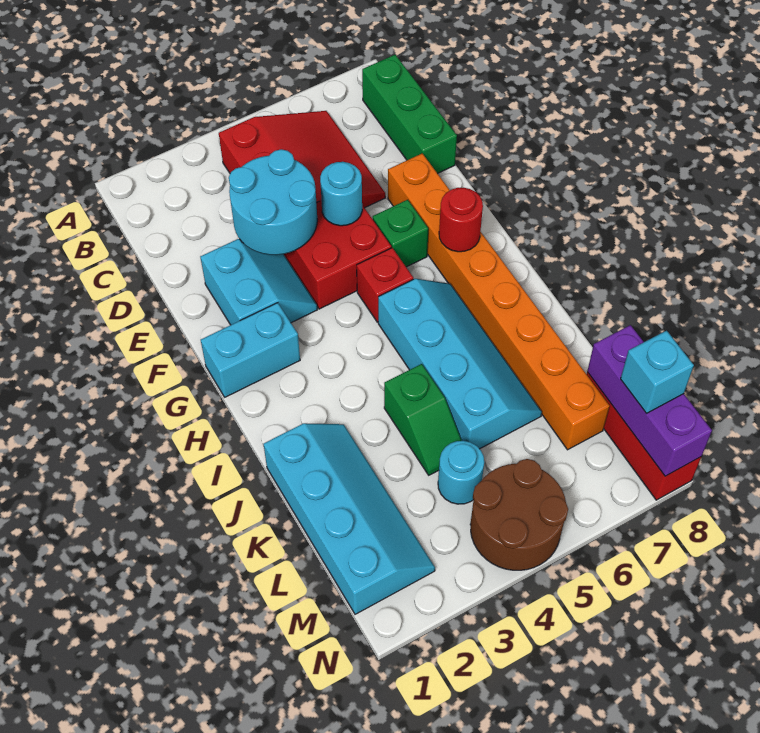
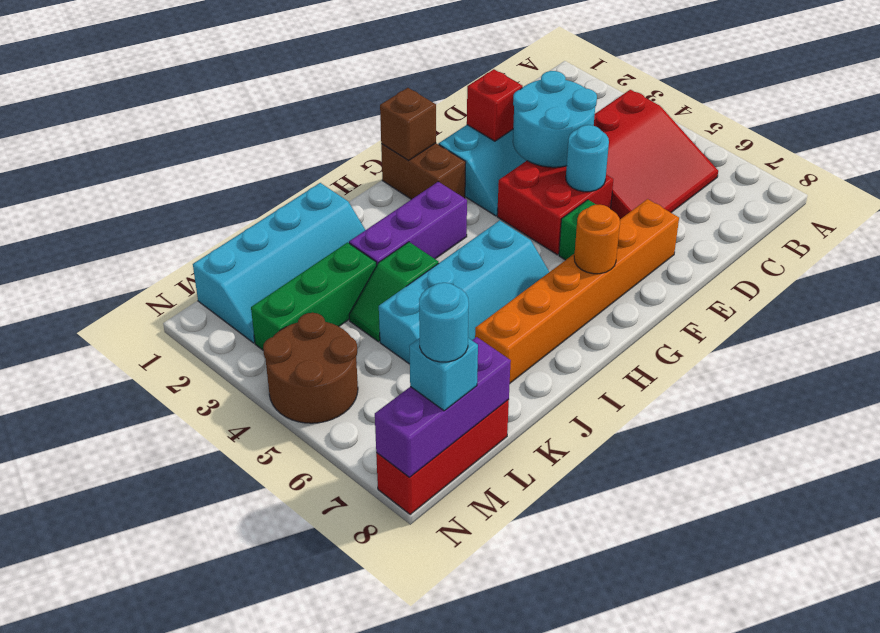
green 1x3 brick [362,55,457,173] -> green 1x3 brick moved to [251,243,377,350]
orange 1x8 brick [388,153,610,450] -> orange 1x6 brick [475,199,679,383]
cyan 1x2 brick [201,303,300,397] -> brown 1x2 brick [381,143,466,199]
none -> brown 1x1 brick [380,88,436,161]
red 1x1 brick [357,248,413,322] -> red 1x1 brick moved to [467,69,523,141]
red 1x1 round brick [439,188,483,252] -> orange 1x1 round brick [574,204,620,274]
none -> purple 1x3 brick [349,182,467,265]
cyan 1x1 round brick [438,441,484,504] -> cyan 1x1 round brick moved to [419,283,469,362]

